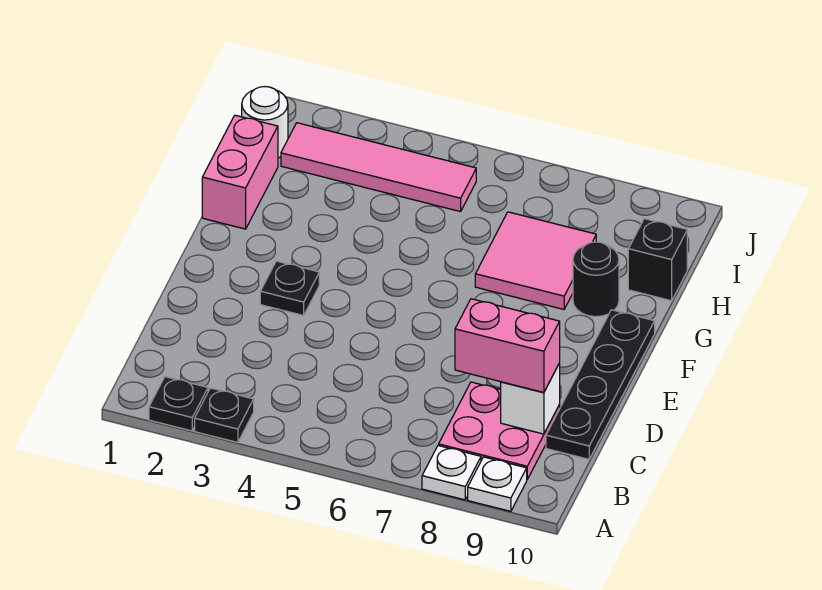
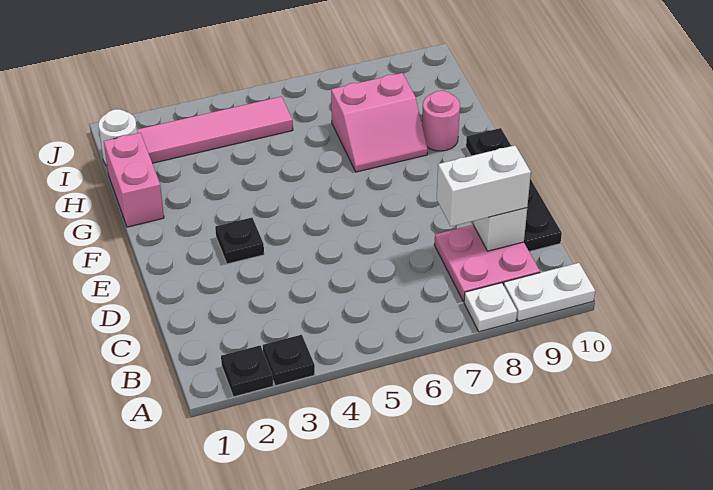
white 1x1 plate [468,457,527,511] -> white 1x2 plate [504,263,595,321]
pink 1x2 brick [455,299,560,392] -> white 1x2 brick [437,145,531,226]
pink 2x2 tile [475,212,596,309] -> pink 2x2 slope [331,73,428,172]
black 1x1 round brick [573,242,619,317] -> pink 1x1 round brick [422,91,460,151]
black 1x1 brick [628,219,687,301] -> none

